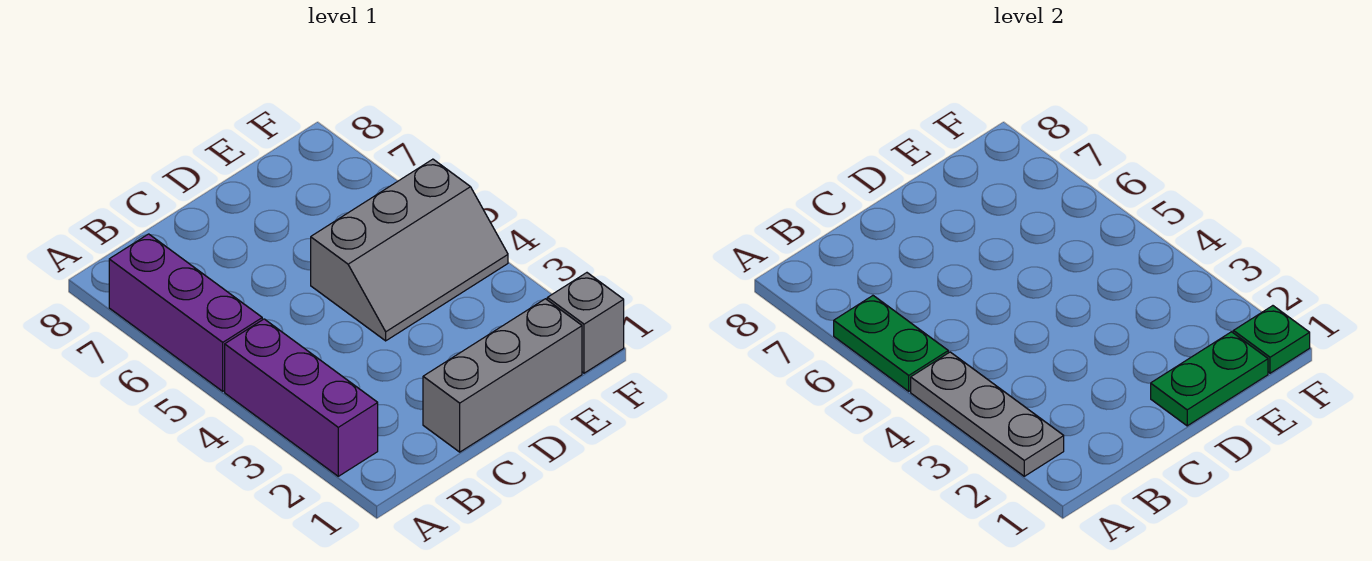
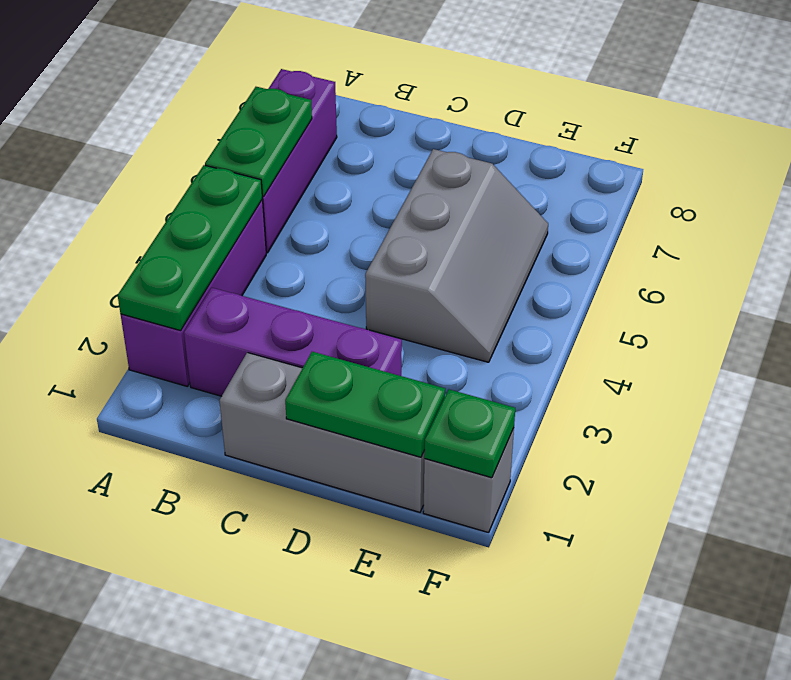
grey 1x3 plate [911,352,1064,476] -> green 1x3 plate [118,165,262,331]
none -> purple 1x3 brick [184,288,402,396]
grey 2x3 slope [311,159,508,341] -> grey 2x3 slope turned to [365,149,548,362]

